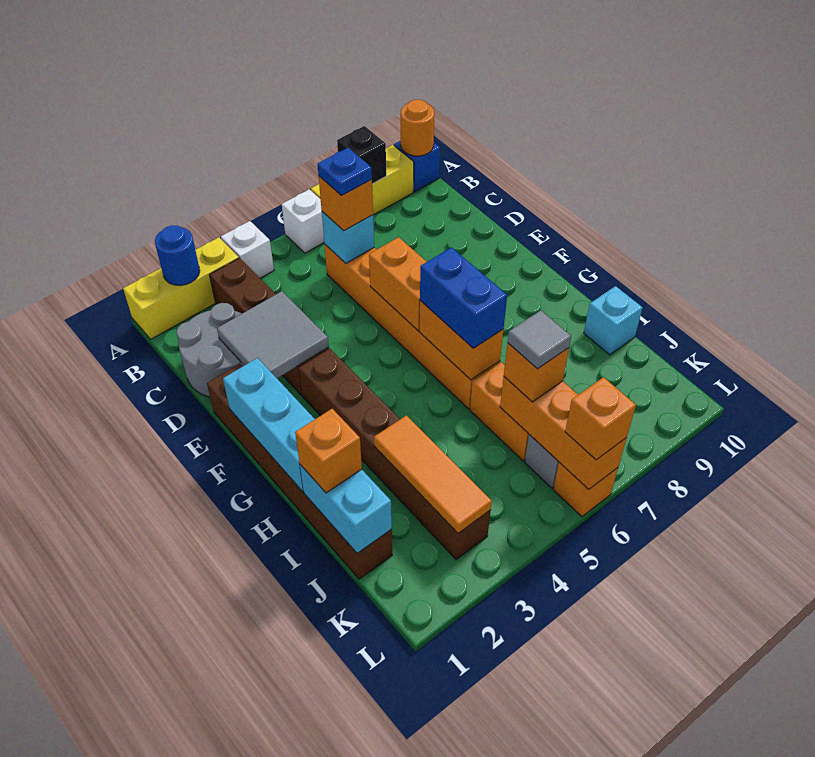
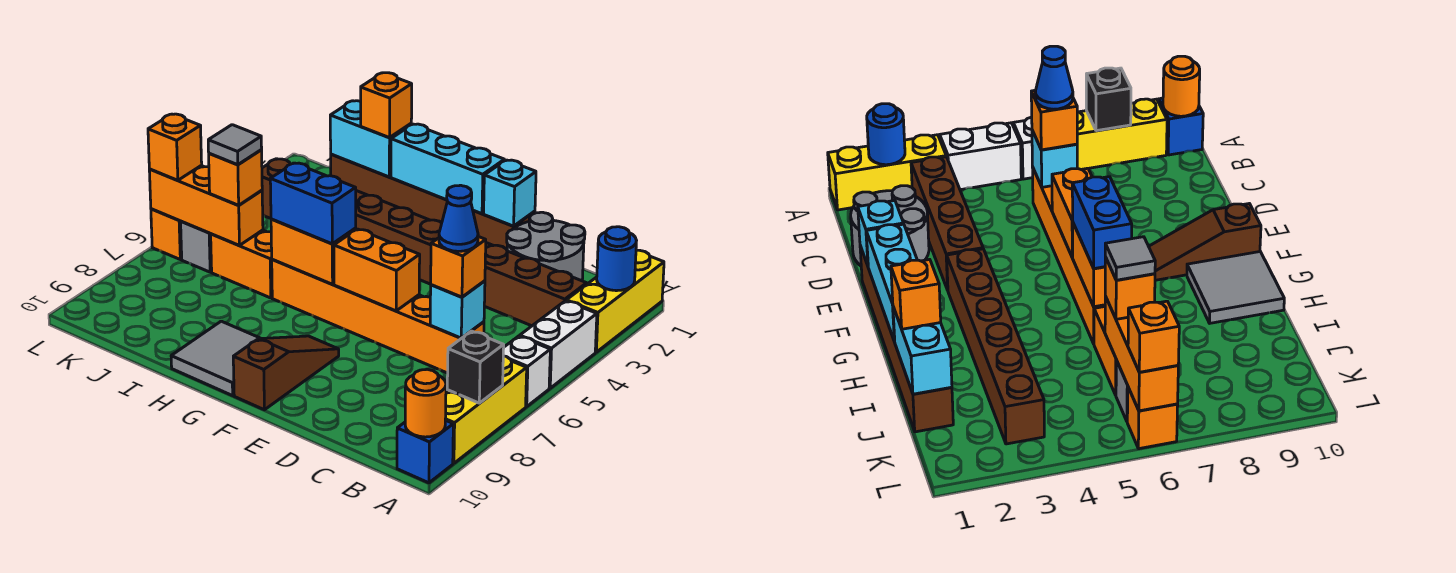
white 1x1 brick [221,221,274,278] -> white 1x2 brick [520,301,597,388]
blue 1x1 plate [318,148,372,195] -> blue 1x1 cone [439,185,478,251]
grey 2x2 tile [217,291,329,378] -> grey 2x2 tile moved to [171,321,261,396]
none -> brown 1x3 slope [233,336,339,410]
orange 1x3 tile [374,415,492,533] -> none
cyan 1x1 brick [584,286,643,355] -> cyan 1x1 brick moved to [484,160,536,226]

